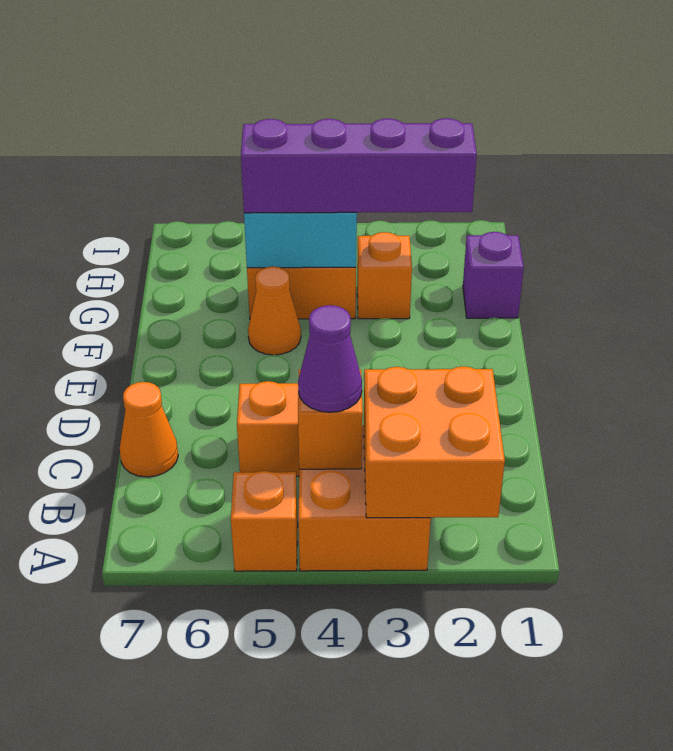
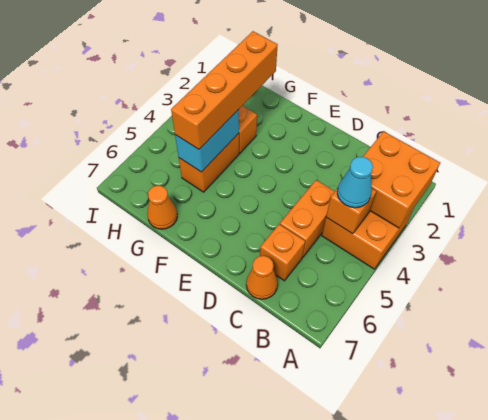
orange 1x1 brick [231,471,298,571] -> orange 1x1 brick moved to [260,224,305,281]
purple 1x1 cone [298,305,362,412] -> cyan 1x1 cone [337,157,373,208]
orange 1x1 cone [248,267,301,355] -> orange 1x1 cone moved to [147,186,177,229]
purple 1x1 brick [463,232,524,318] -> none
purple 1x4 brick [241,118,477,213] -> orange 1x4 brick [171,31,278,149]

